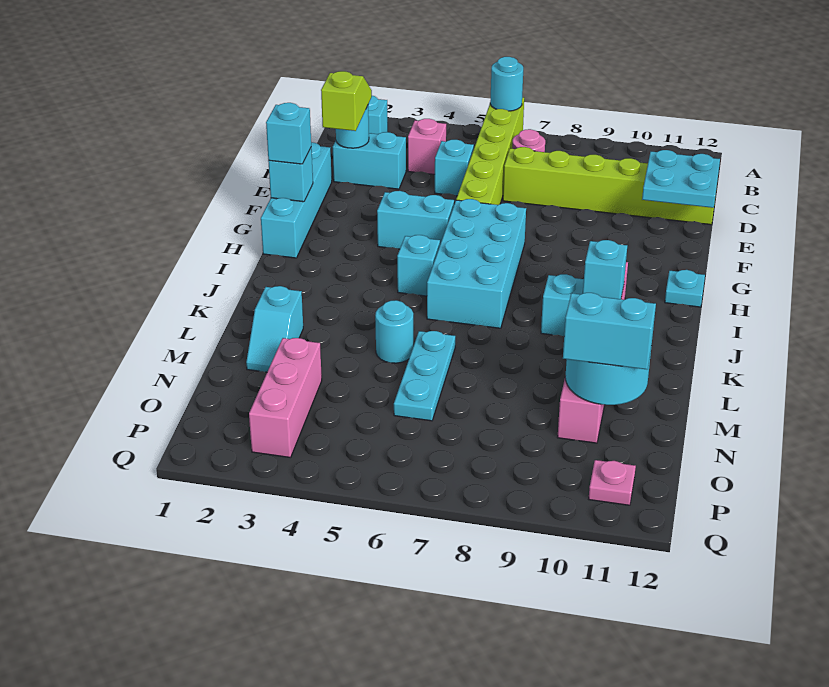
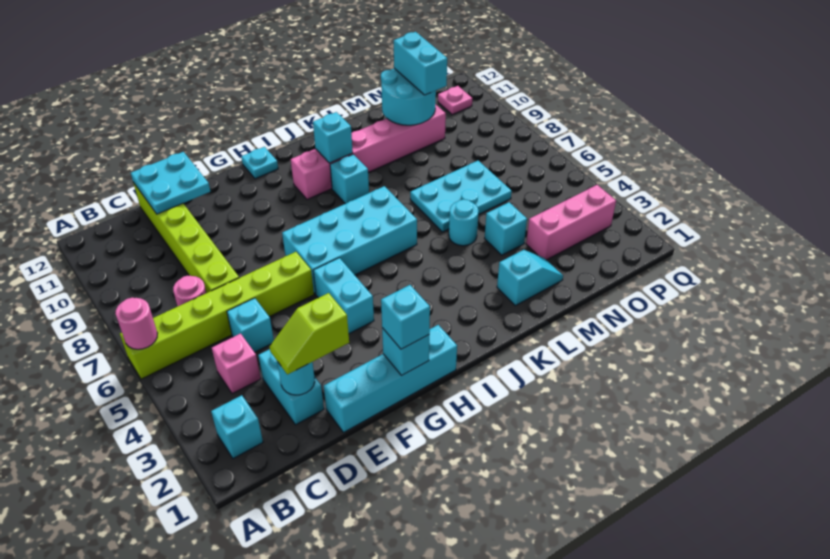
cyan 1x1 round brick [490,57,523,111] -> pink 1x1 round brick [115,298,158,349]
cyan 1x1 brick [397,235,440,296] -> cyan 1x1 brick moved to [484,202,527,255]
cyan 1x3 plate [394,331,455,421] -> cyan 2x3 plate [410,161,512,232]

